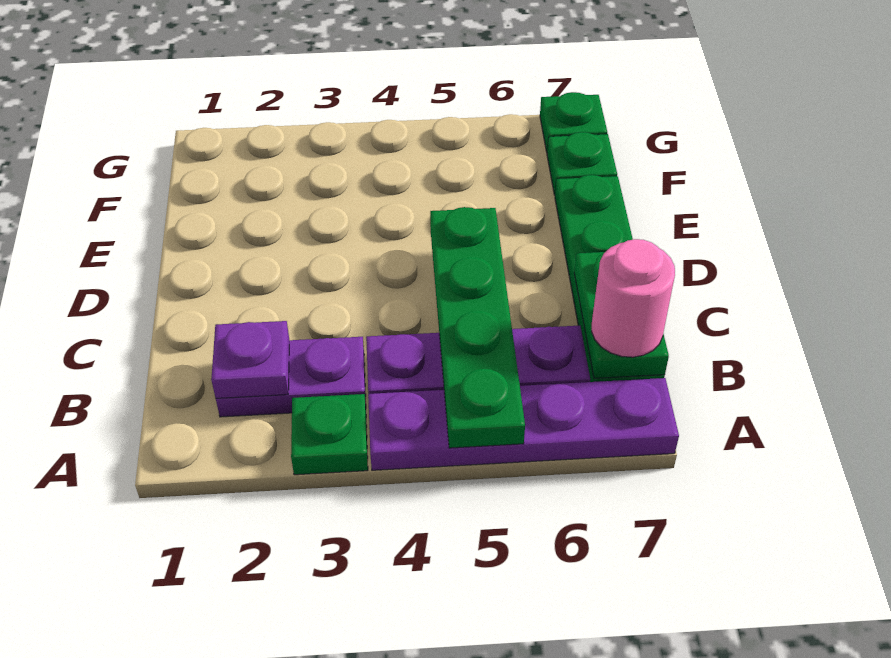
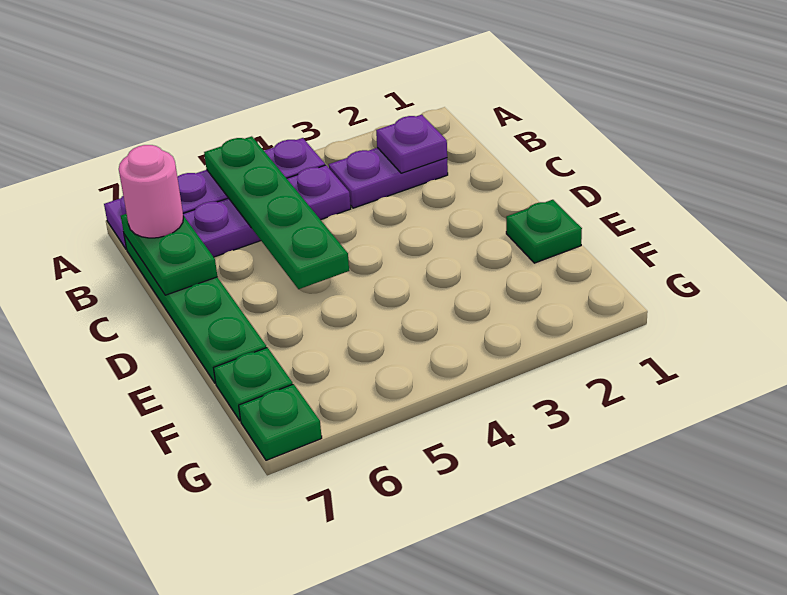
green 1x1 plate [291,394,368,475] -> green 1x1 plate moved to [506,200,582,263]

